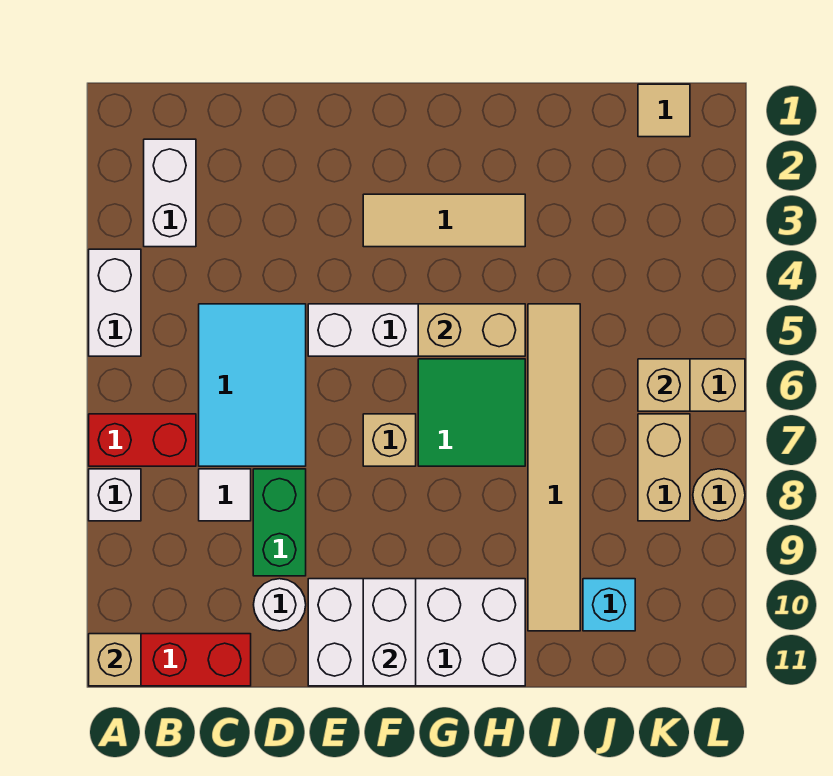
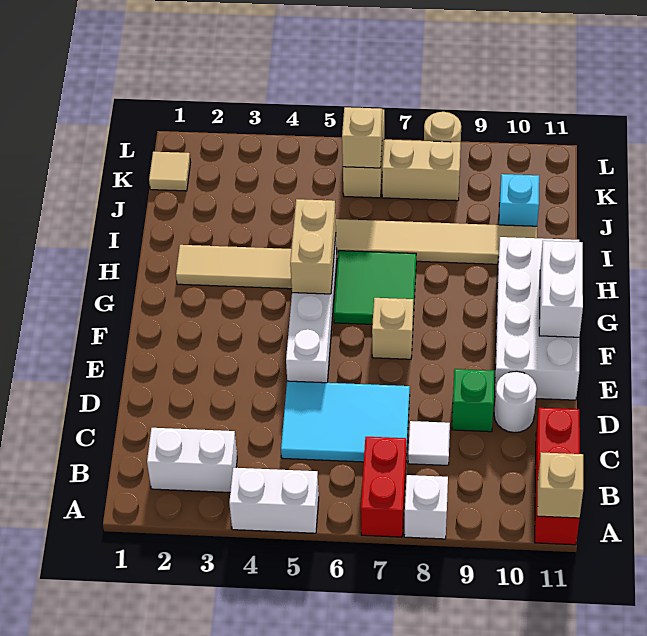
green 1x2 brick [253,469,306,576] -> green 1x1 brick [452,369,495,432]
tan 1x3 tile [363,194,525,247] -> tan 1x3 tile turned to [176,245,292,289]
white 1x2 brick [363,579,416,686] -> white 1x2 brick turned to [539,241,583,337]

